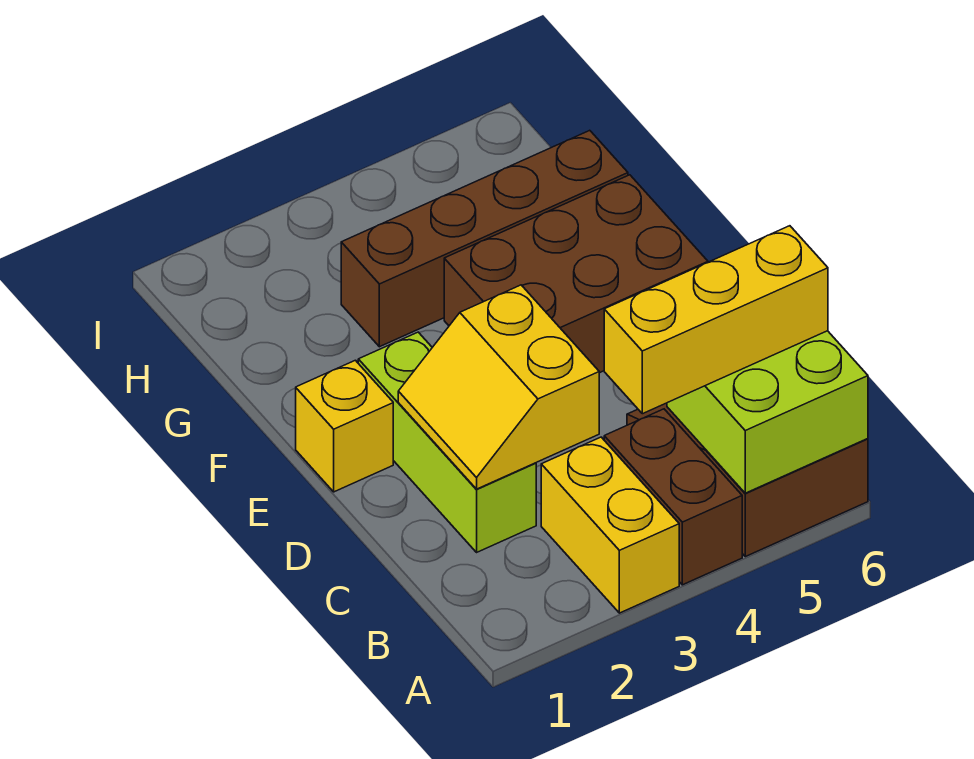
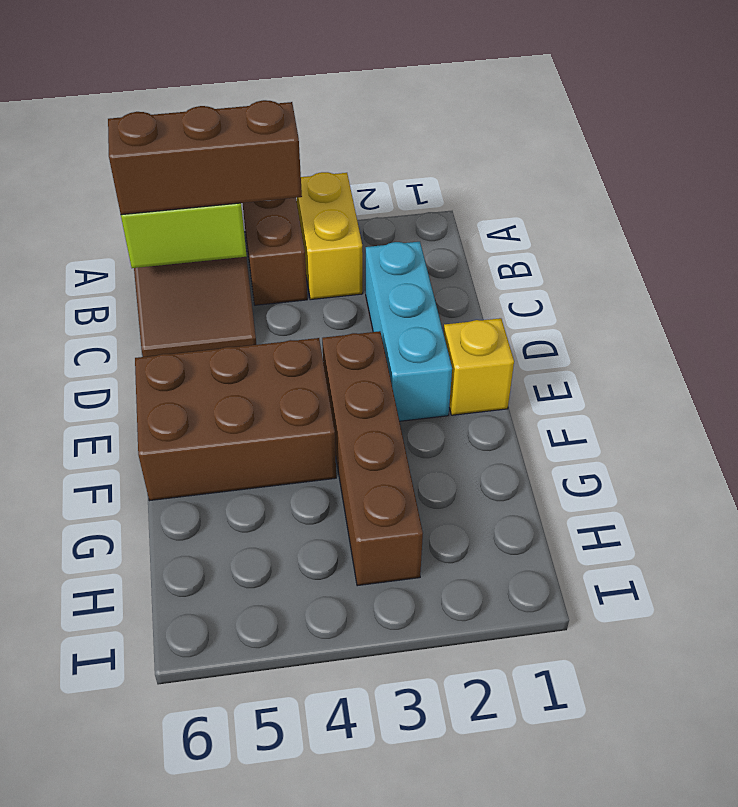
yellow 1x3 brick [604,226,828,414] -> brown 1x3 brick [108,100,302,215]
lime 1x3 brick [358,332,536,552] -> cyan 1x3 brick [366,242,452,421]
yellow 2x2 slope [398,285,599,489] -> none
brown 1x4 brick [341,130,628,347] -> brown 1x4 brick turned to [322,331,423,586]

